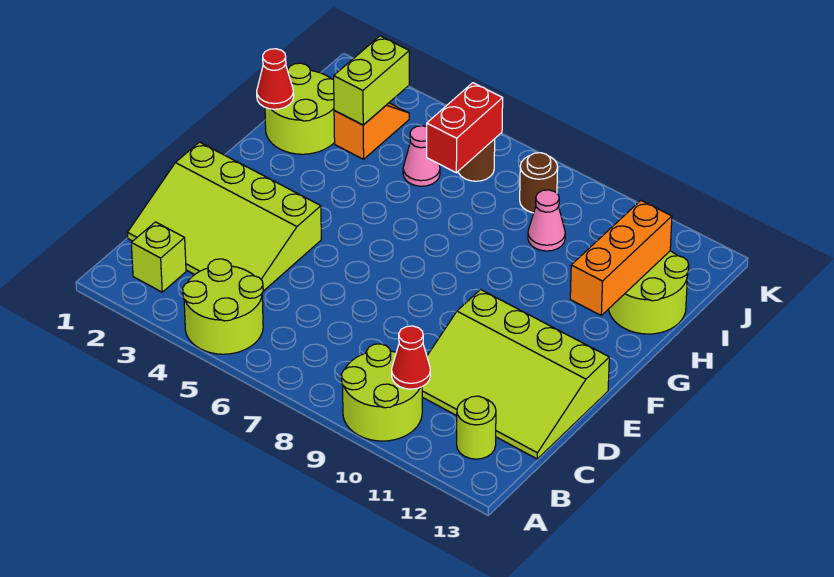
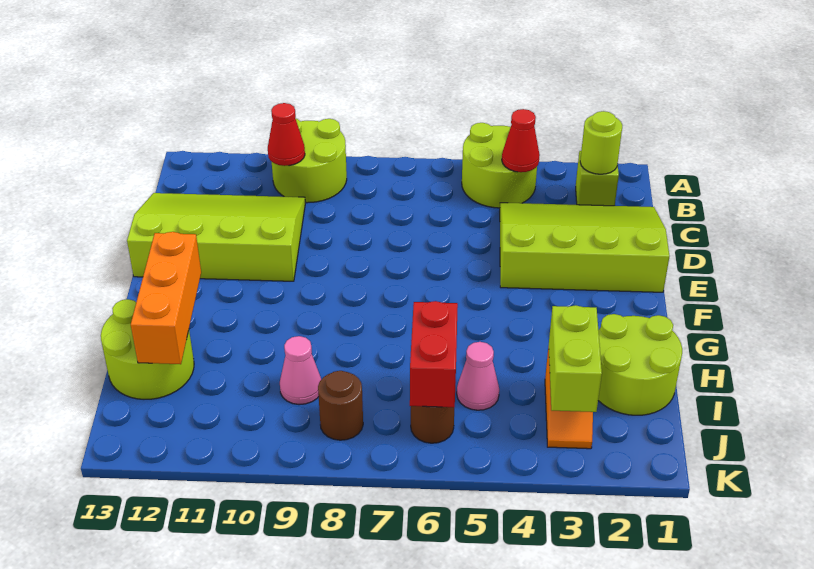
lime 1x1 round brick [457,396,496,459] -> lime 1x1 round brick moved to [580,111,622,174]
red 1x1 cone [257,49,294,109] -> red 1x1 cone moved to [502,109,540,172]

